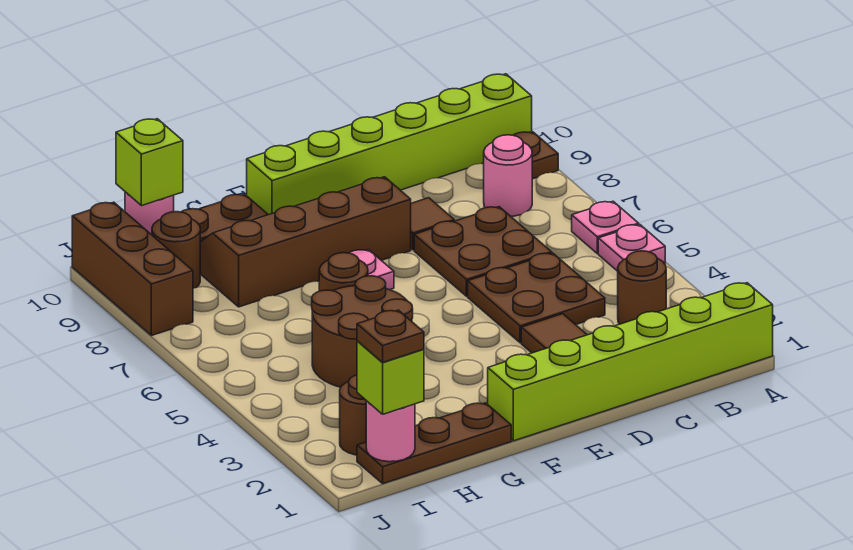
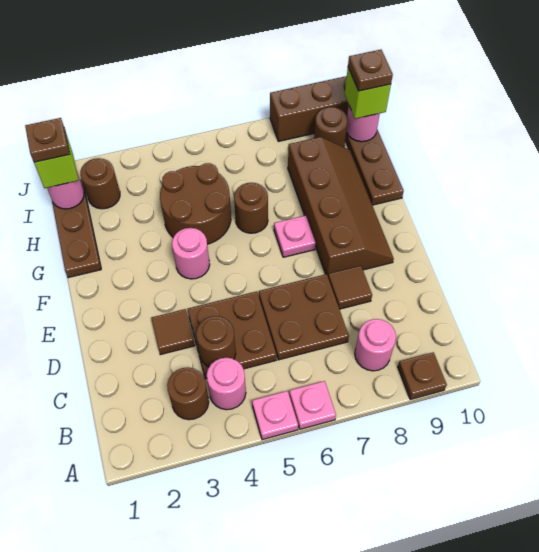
lime 1x6 brick [488,283,773,441] -> none
lime 1x6 brick [247,74,532,215] -> none
none -> pink 1x1 round brick [207,358,246,410]
none -> brown 1x1 round brick [196,316,236,367]
none -> pink 1x1 round brick [172,228,210,279]
none -> brown 1x1 plate [348,50,393,91]

